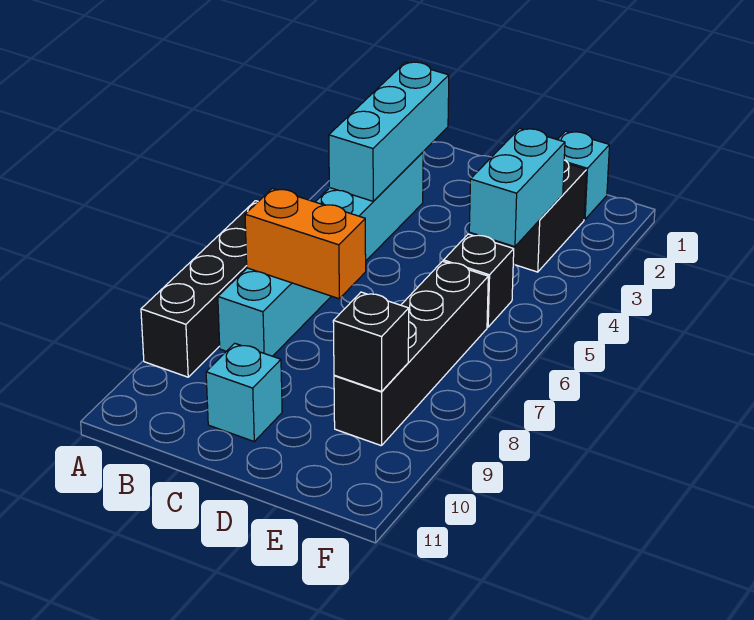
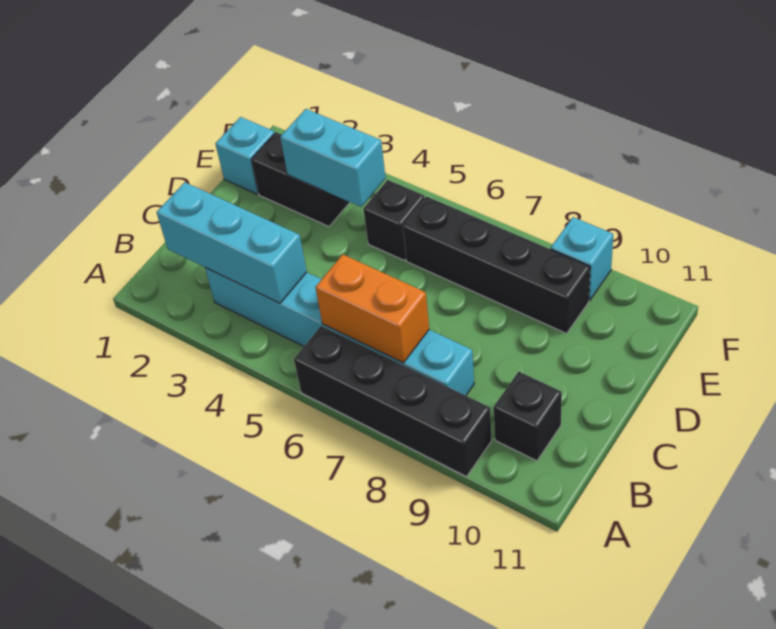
orange 1x2 brick [245,189,366,299] -> orange 1x2 brick turned to [315,255,429,363]
cyan 1x1 brick [206,343,282,441] -> cyan 1x1 brick moved to [551,217,613,300]
black 1x1 brick [333,292,409,392] -> black 1x1 brick moved to [494,372,562,461]

